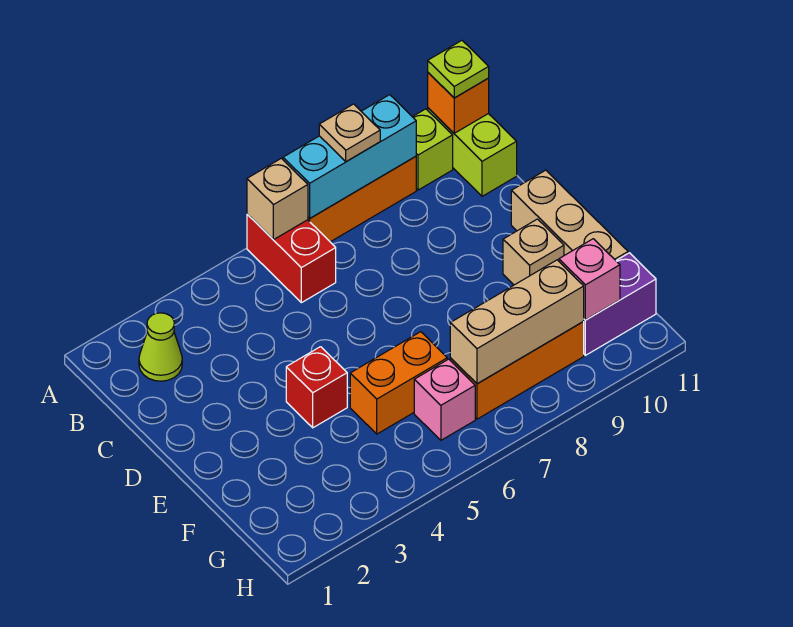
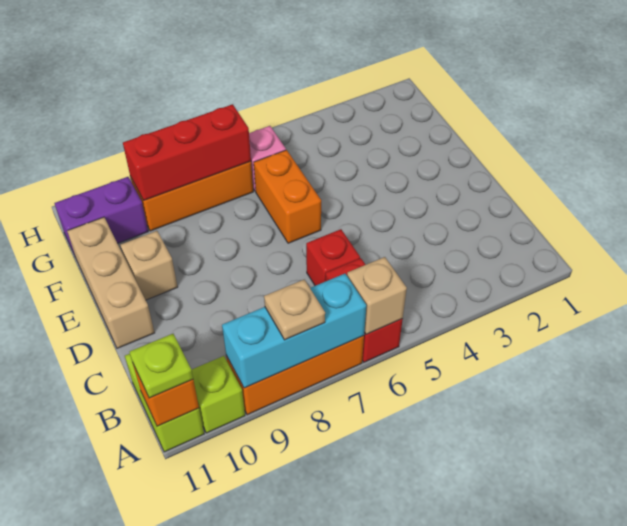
lime 1x1 cone [139,313,182,381] -> none
red 1x1 brick [286,347,347,428] -> red 1x1 brick moved to [306,229,360,286]
orange 1x2 brick [350,332,447,434] -> orange 1x2 brick turned to [254,150,321,243]
tan 1x3 brick [450,260,584,384] -> red 1x3 brick [123,104,251,200]
pink 1x1 brick [559,239,620,320] -> none

